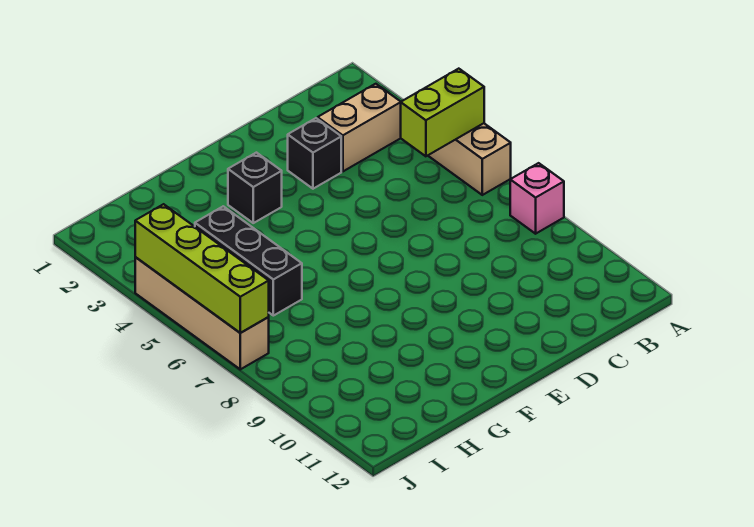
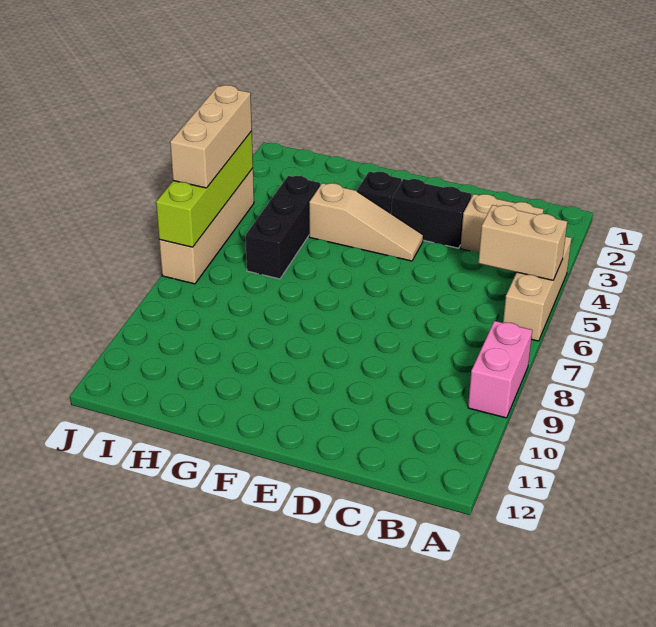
lime 1x2 brick [401,69,484,156] -> tan 1x2 brick [478,205,567,280]
pink 1x1 brick [510,163,564,234] -> pink 1x2 brick [468,321,532,418]
black 1x1 brick [288,118,341,189] -> black 1x2 brick [391,179,472,248]
none -> tan 1x3 slope [309,183,423,261]
none -> tan 1x3 brick [170,85,252,188]

